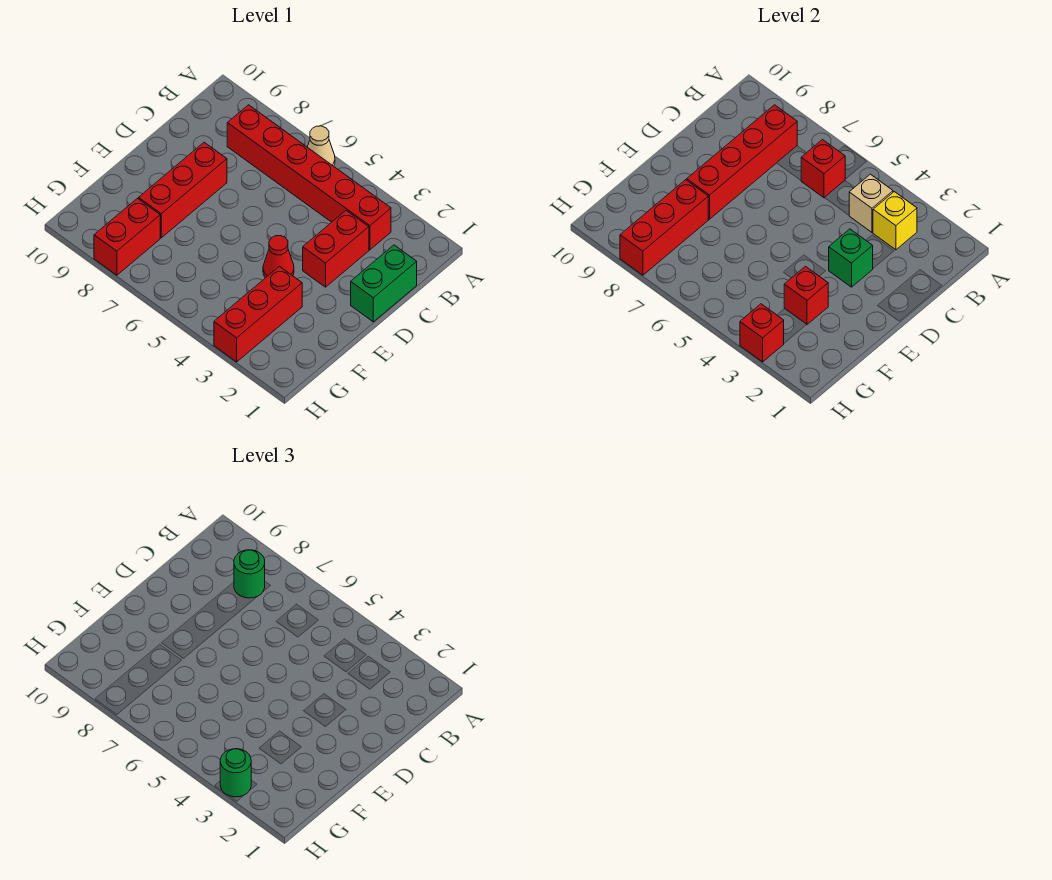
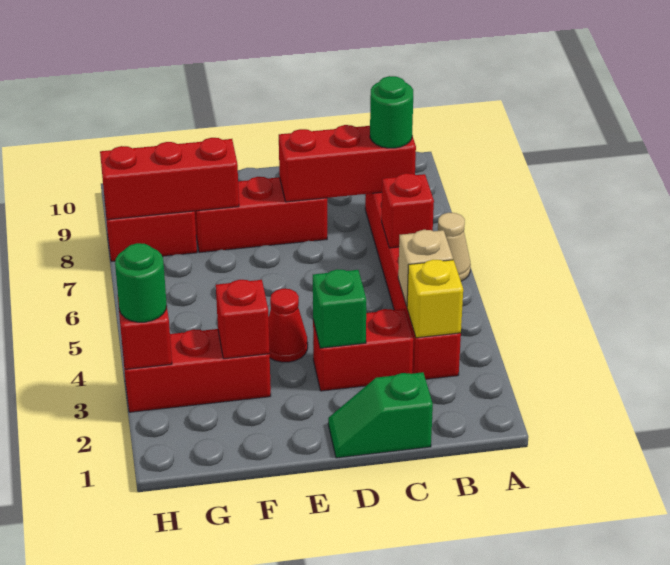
red 1x4 brick [687,105,797,219] -> red 1x3 brick [279,125,416,202]
green 1x2 brick [351,245,417,322] -> green 1x2 slope [328,372,433,458]

